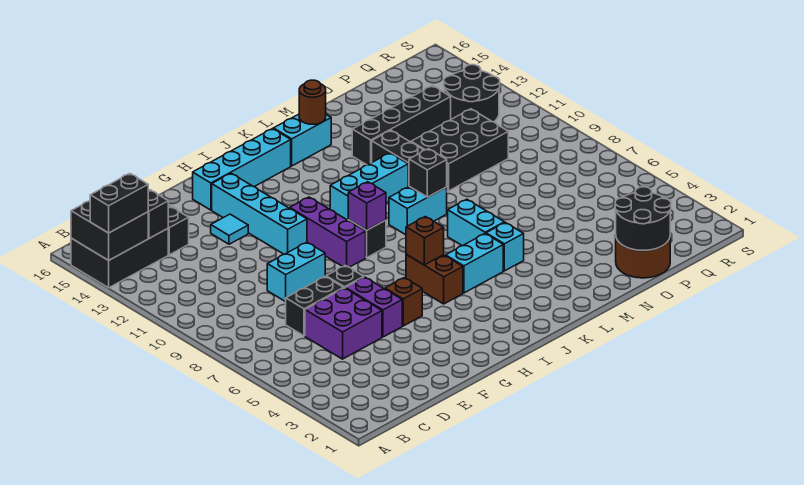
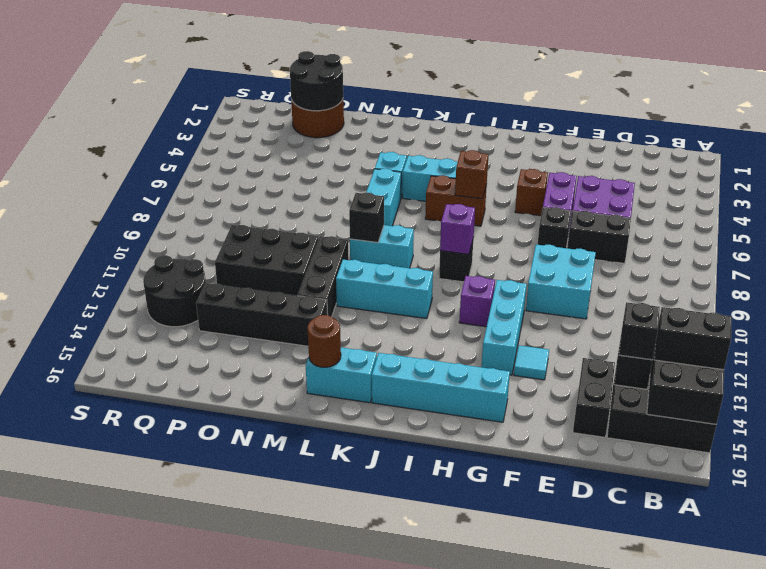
none -> black 1x1 brick [619,302,660,360]
cyan 1x2 brick [267,242,325,302] -> cyan 2x2 brick [526,244,596,319]
cyan 1x4 brick [212,173,307,254] -> cyan 1x3 brick [482,280,527,375]
purple 1x3 brick [290,197,366,267] -> purple 1x1 brick [459,276,495,327]
brown 1x2 brick [406,254,463,304] -> brown 1x2 brick turned to [425,175,487,226]

